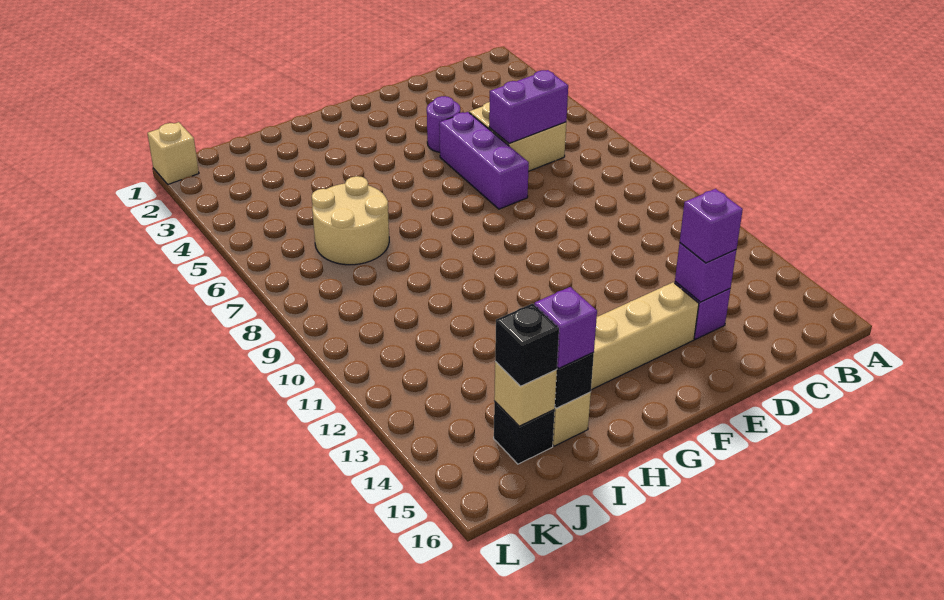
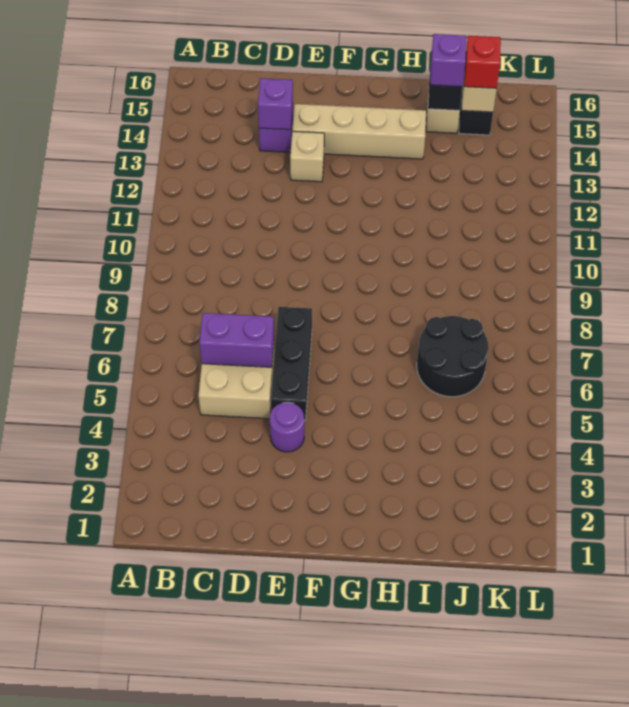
purple 1x1 brick [680,189,743,263] -> none
purple 1x3 brick [439,112,529,209] -> black 1x3 brick [271,307,312,421]
tan 2x2 round brick [312,176,389,265] -> black 2x2 round brick [417,316,489,397]
black 1x1 brick [495,303,559,386] -> red 1x1 brick [464,36,501,88]
tan 1x1 brick [147,122,199,184] -> tan 1x1 brick moved to [290,131,324,182]

